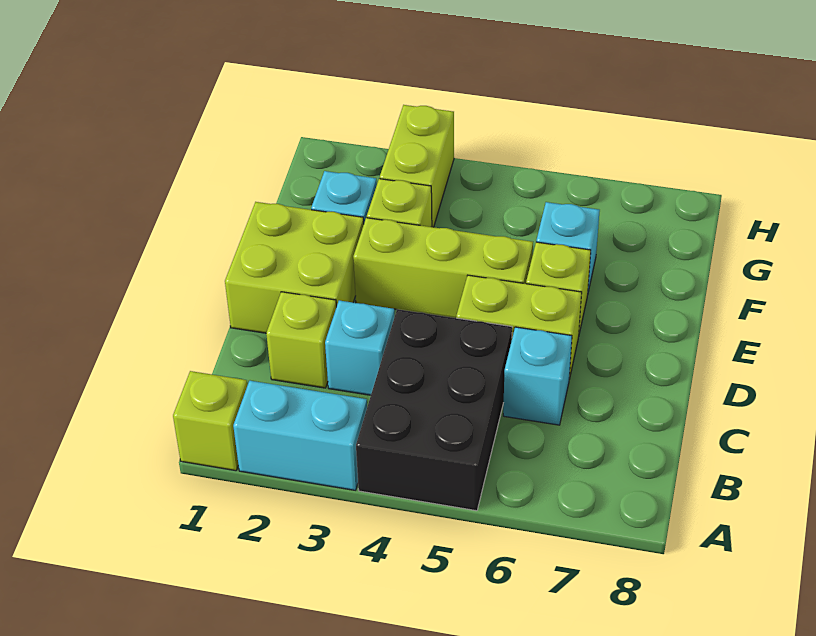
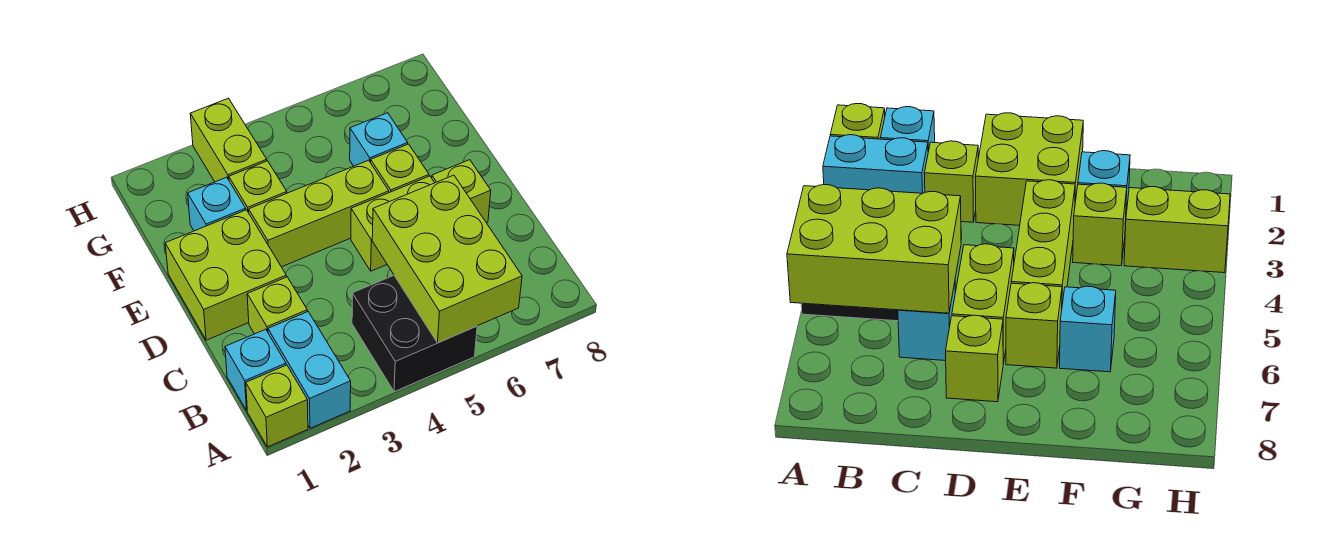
cyan 1x2 brick [233,381,367,490] -> cyan 1x2 brick turned to [268,312,351,428]
black 2x3 brick [356,309,512,511] -> black 2x2 brick [352,276,477,392]
none -> lime 2x3 brick [372,175,522,343]
cyan 1x1 brick [325,300,394,395] -> cyan 1x1 brick moved to [225,329,286,410]
none -> lime 1x1 brick [432,160,491,223]

